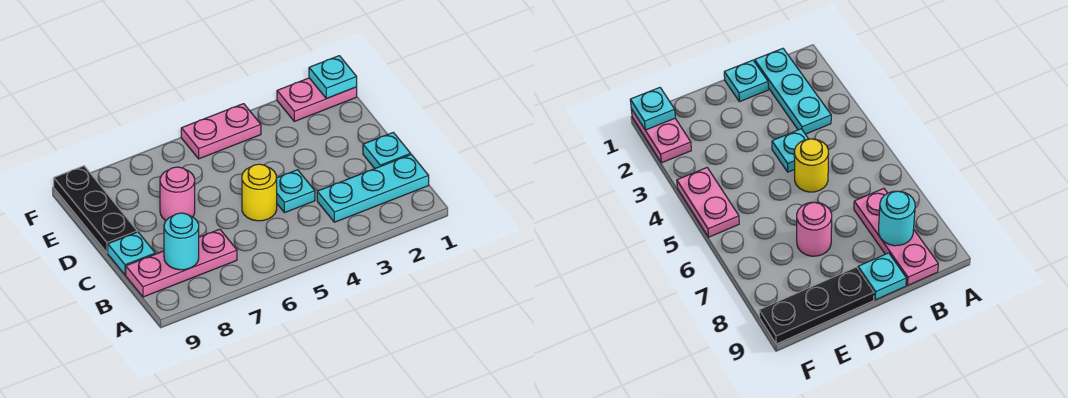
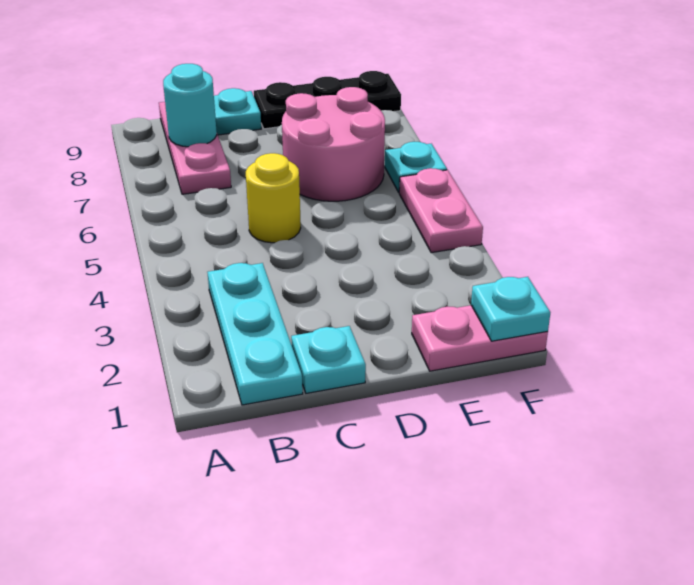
cyan 1x1 plate [276,170,315,213] -> cyan 1x1 plate moved to [385,142,447,192]
pink 1x1 round brick [160,167,195,220] -> pink 2x2 round brick [282,87,385,201]
pink 1x2 plate [277,78,357,121] -> pink 1x2 plate turned to [412,305,548,371]

